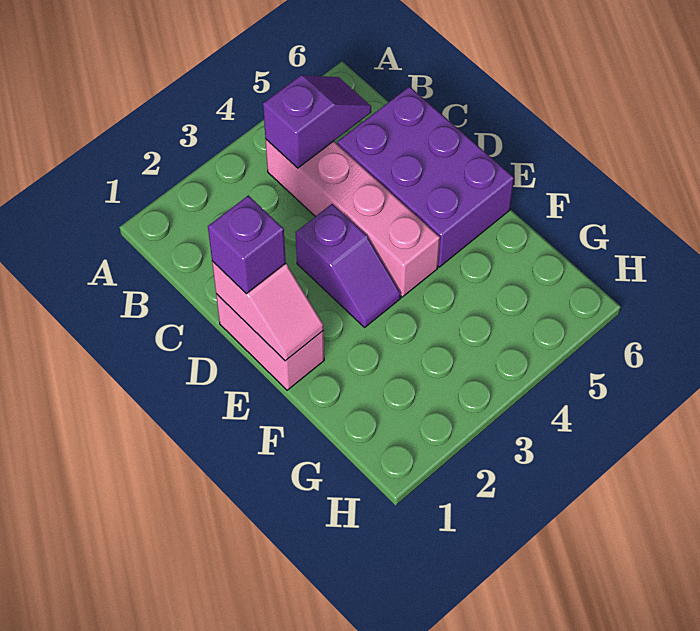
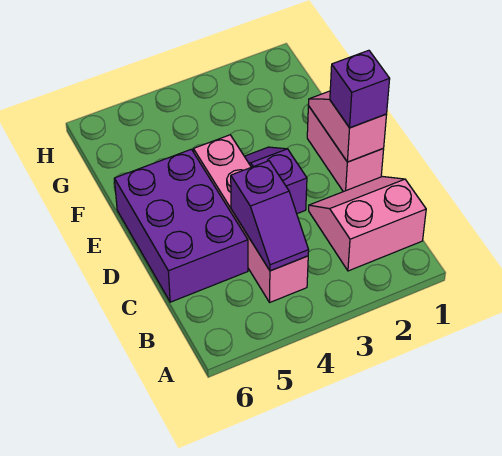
none -> pink 2x2 slope [309,177,426,271]
purple 1x2 slope [263,75,371,168] -> purple 1x2 slope turned to [231,161,309,271]

